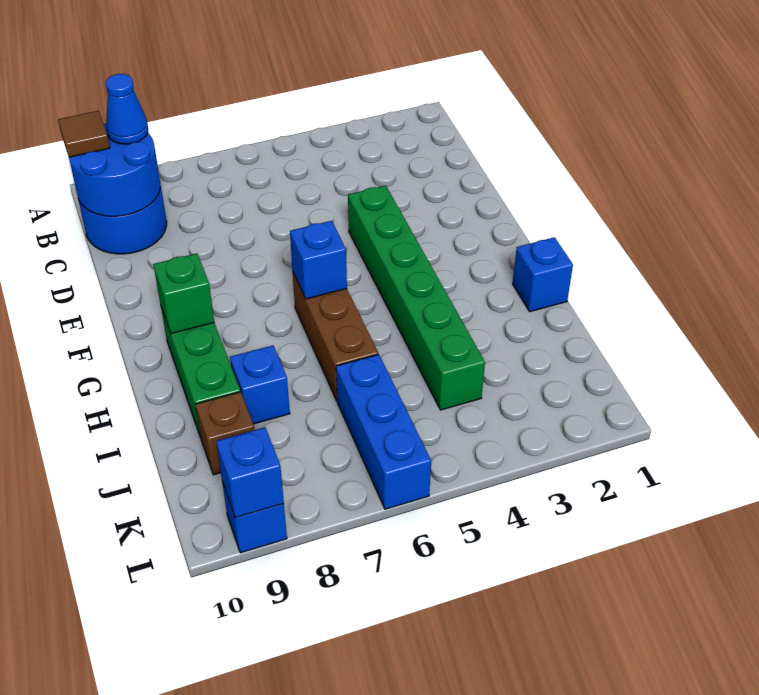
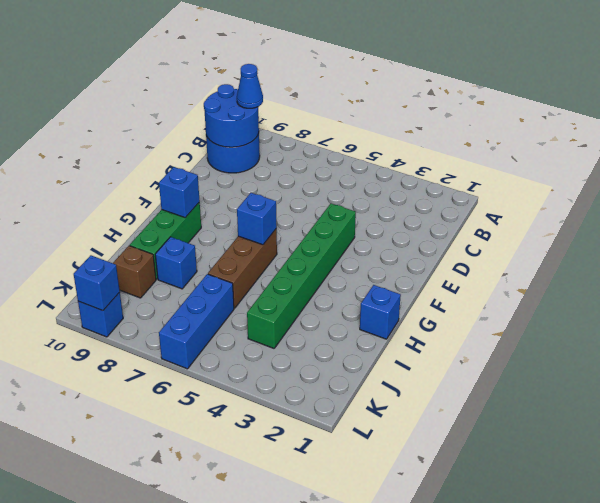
brown 1x1 tile [58,111,110,157] -> none
green 1x1 brick [153,253,214,334] -> blue 1x1 brick [159,167,200,218]

